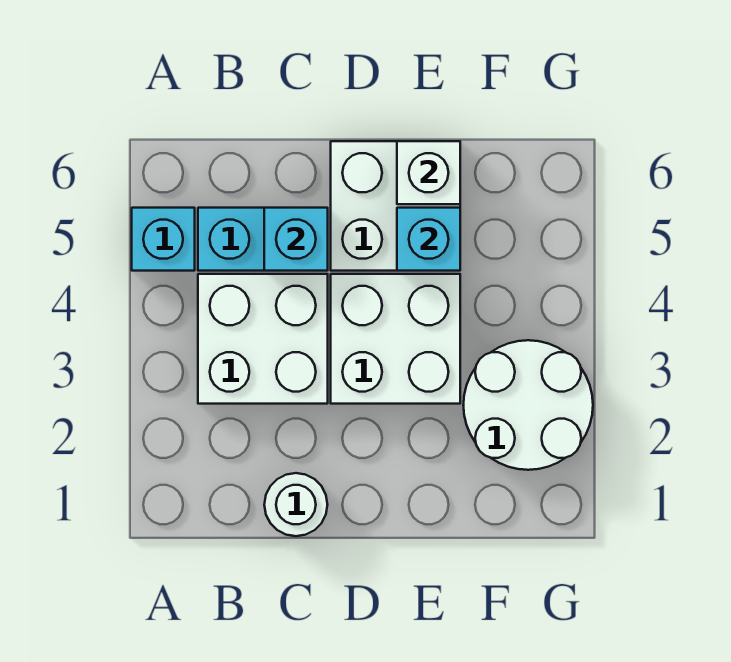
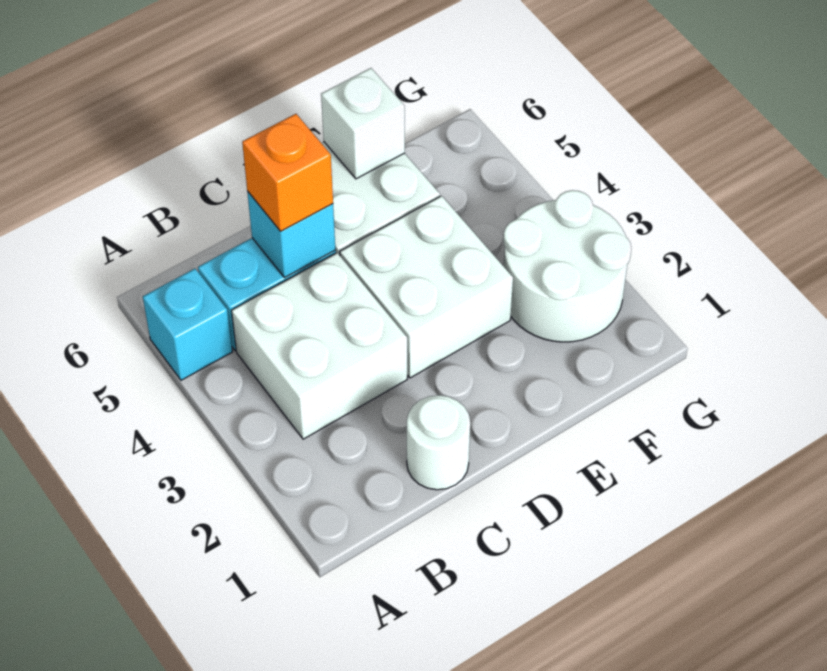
none -> orange 1x1 brick [242,114,333,231]
cyan 1x1 brick [397,208,460,271] -> none

